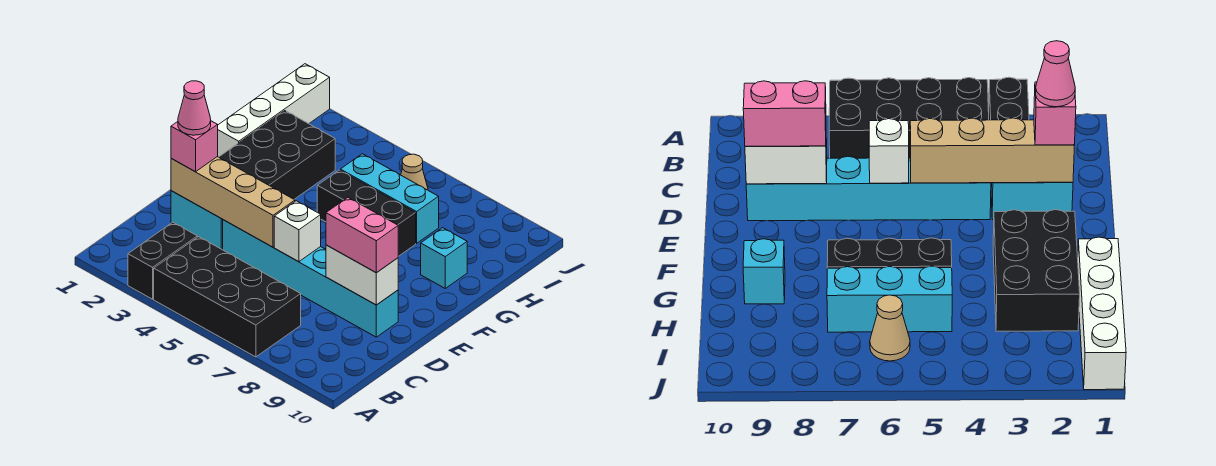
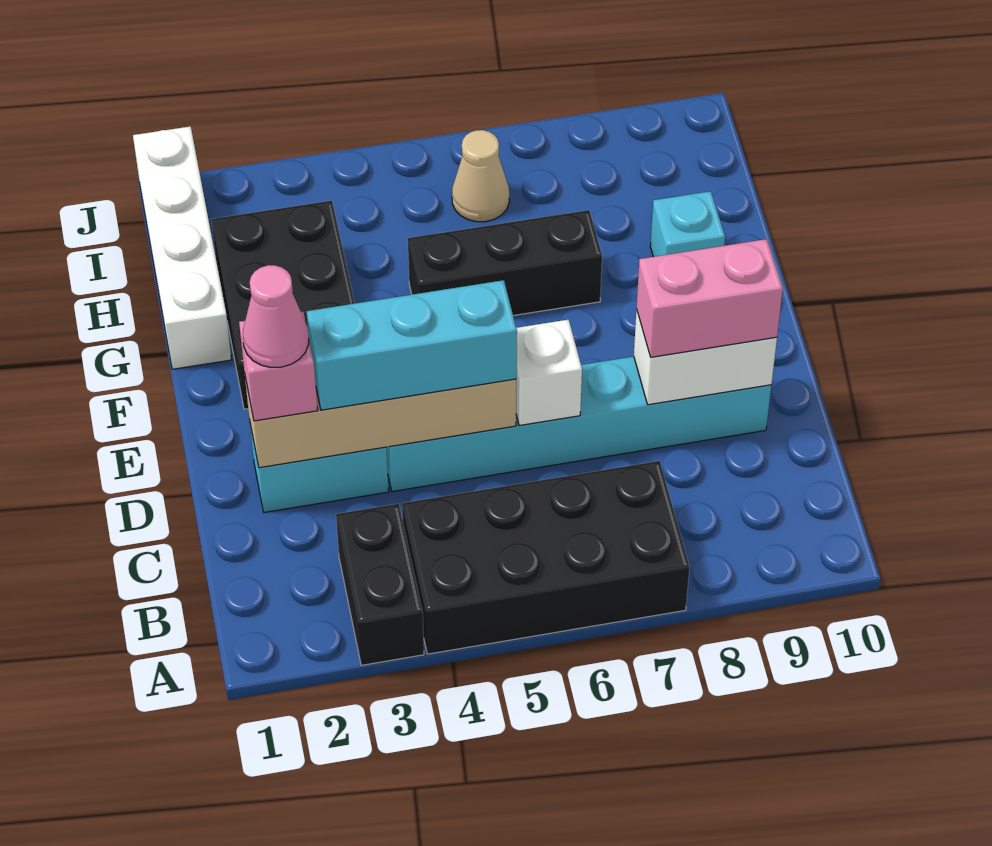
cyan 1x3 brick [340,154,439,243] -> cyan 1x3 brick moved to [307,280,517,410]

